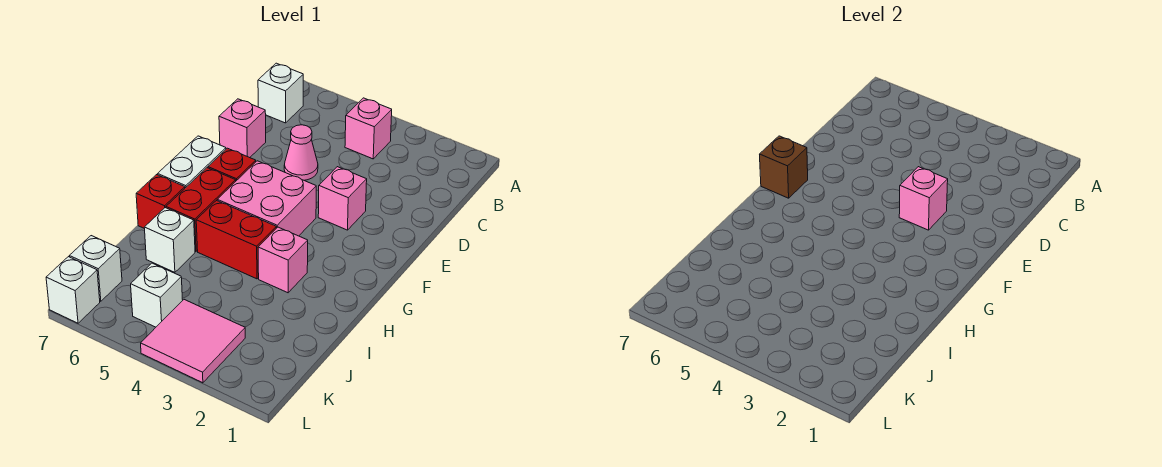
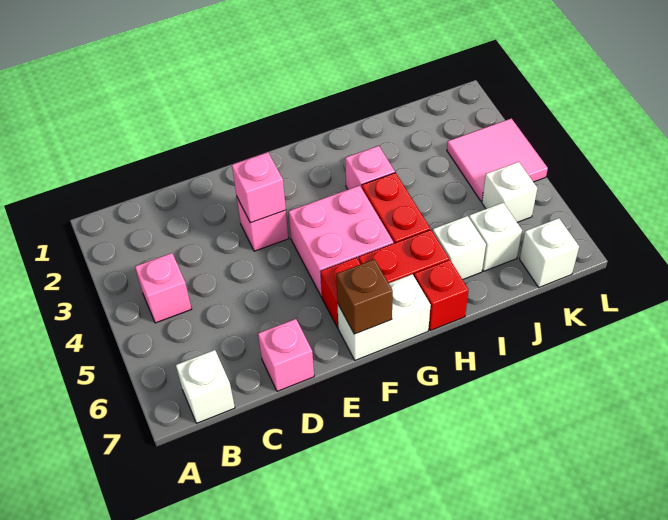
pink 1x1 cone [284,125,318,180] -> none
white 1x1 brick [46,257,100,323] -> white 1x1 brick moved to [469,203,522,271]

